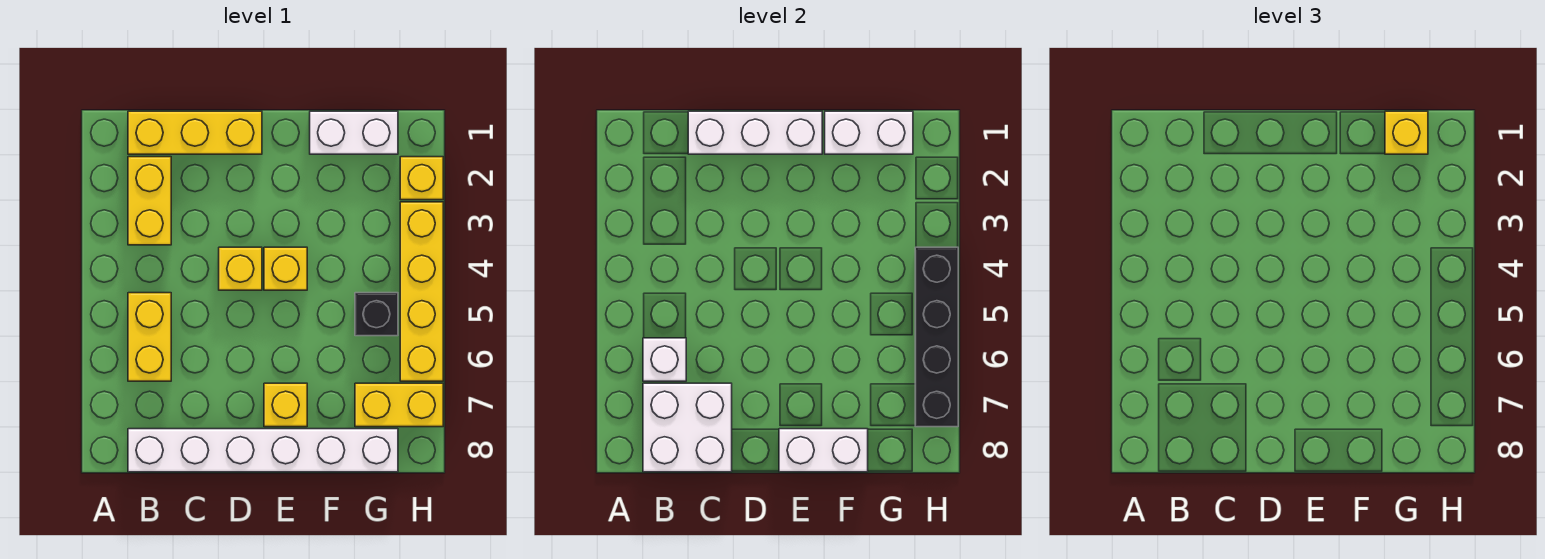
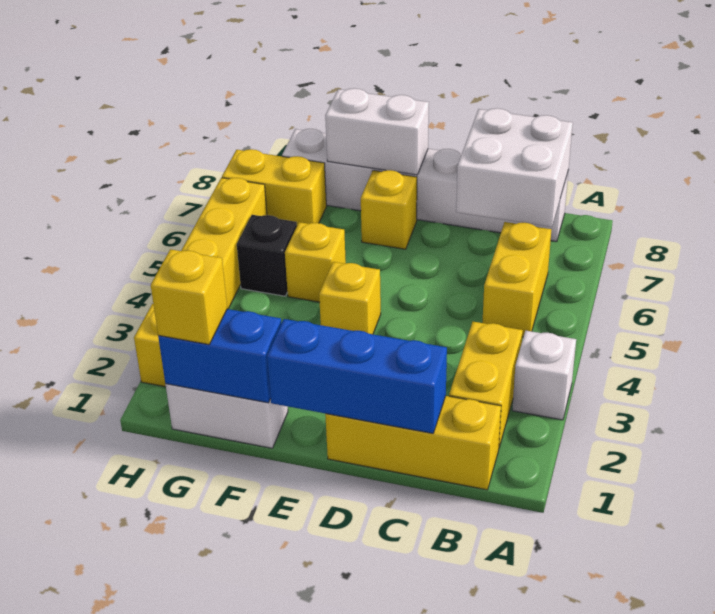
white 1x1 brick [643,338,686,381] -> white 1x1 brick moved to [512,331,576,420]
white 1x3 brick [688,111,822,154] -> blue 1x3 brick [267,319,447,433]
yellow 1x1 brick [219,247,262,290] -> yellow 1x1 brick moved to [285,222,346,302]
white 1x2 brick [825,111,913,154] -> blue 1x2 brick [158,309,281,403]
black 1x4 brick [915,247,958,427] -> none

